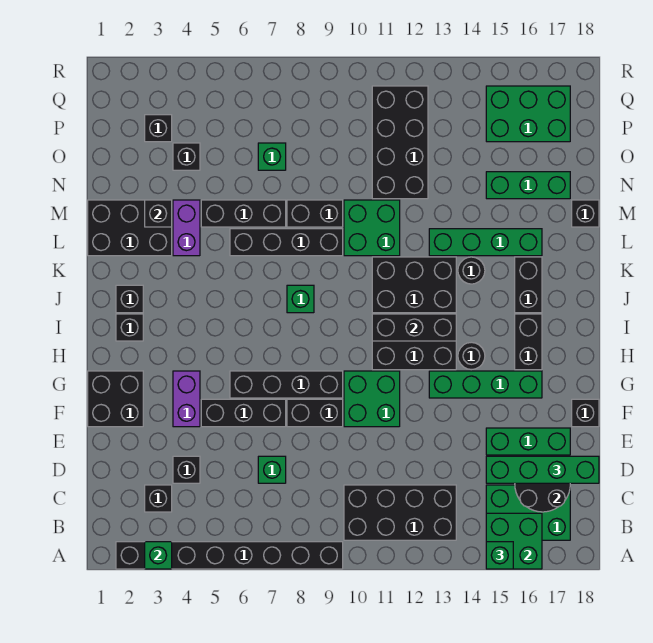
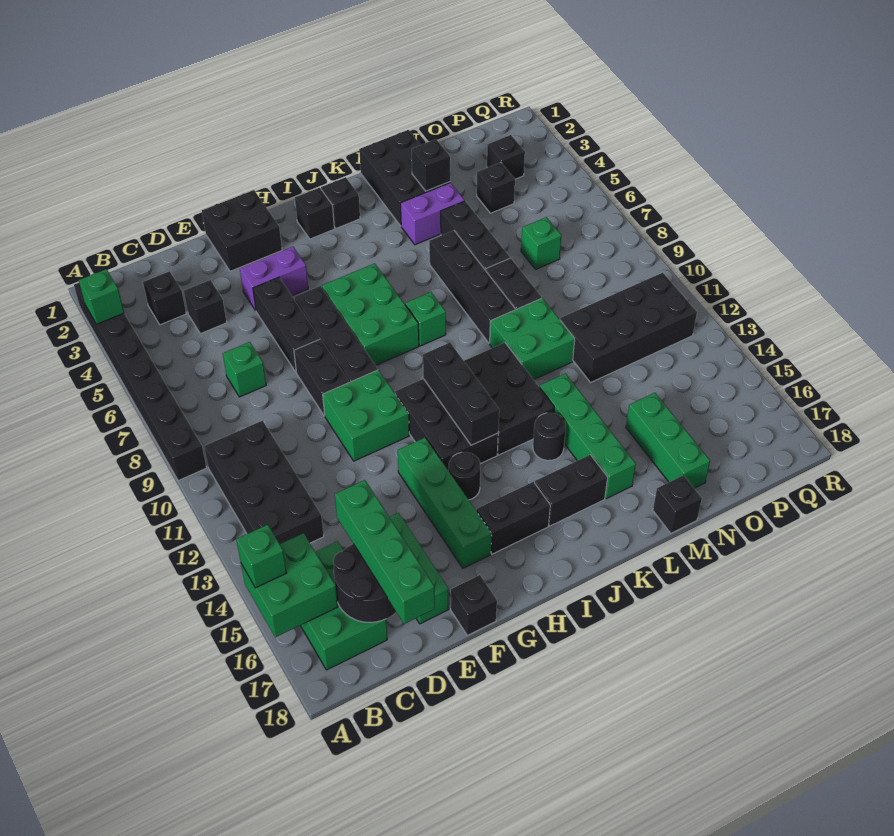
green 2x3 brick [486,86,570,142] -> green 2x3 brick moved to [322,263,419,365]

